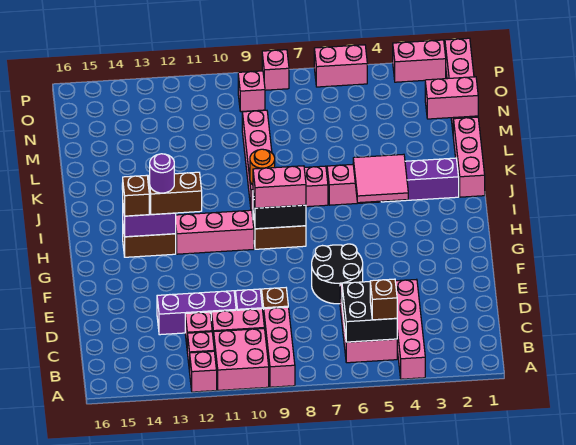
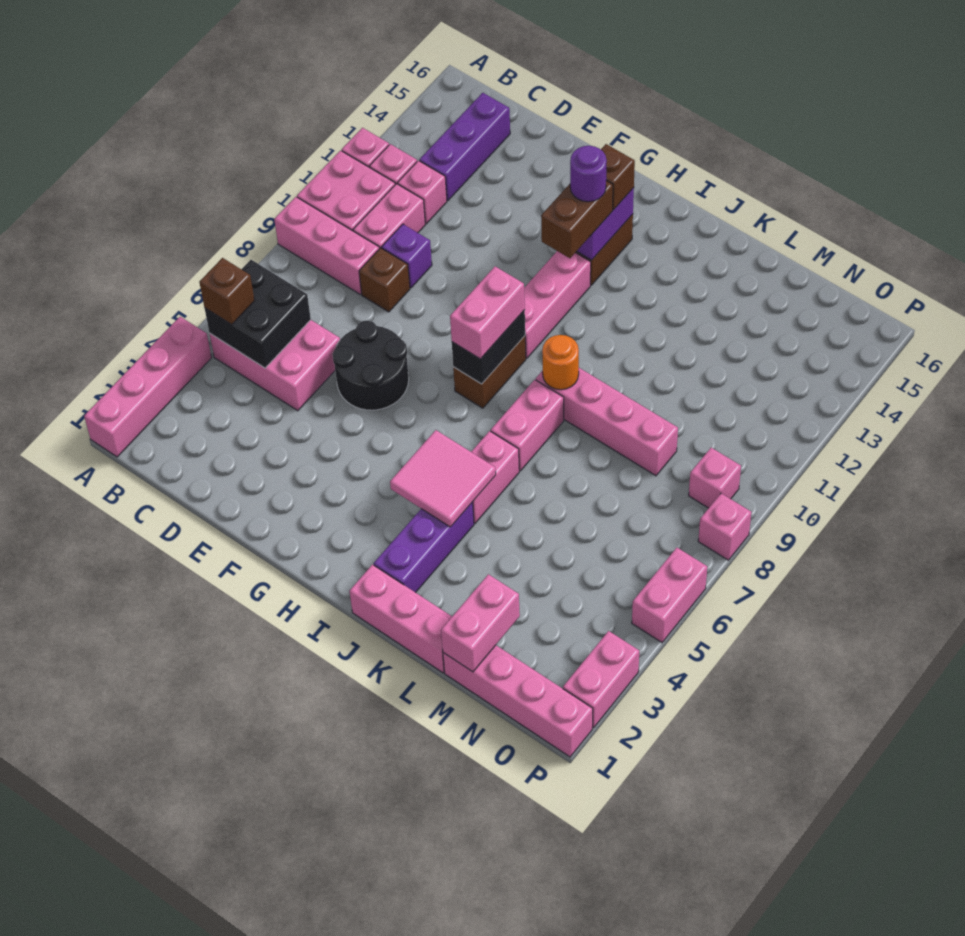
pink 1x4 brick [395,279,425,379] -> pink 1x4 brick turned to [84,317,212,457]
purple 1x3 brick [157,291,236,335] -> purple 1x3 brick moved to [419,93,510,201]

